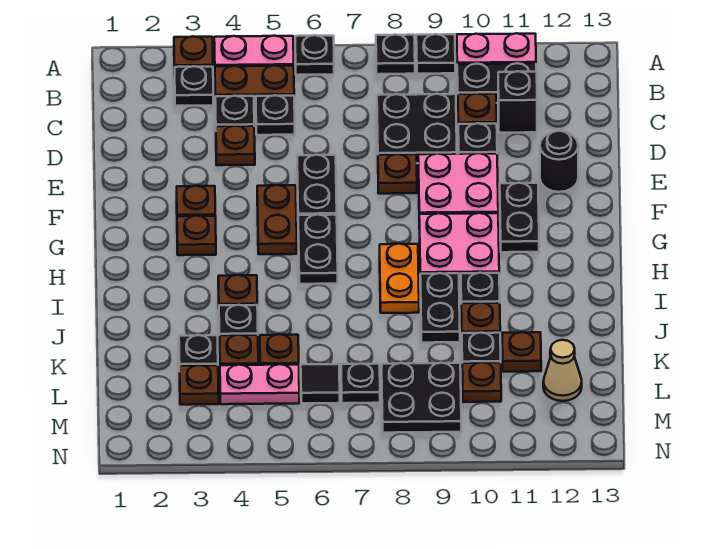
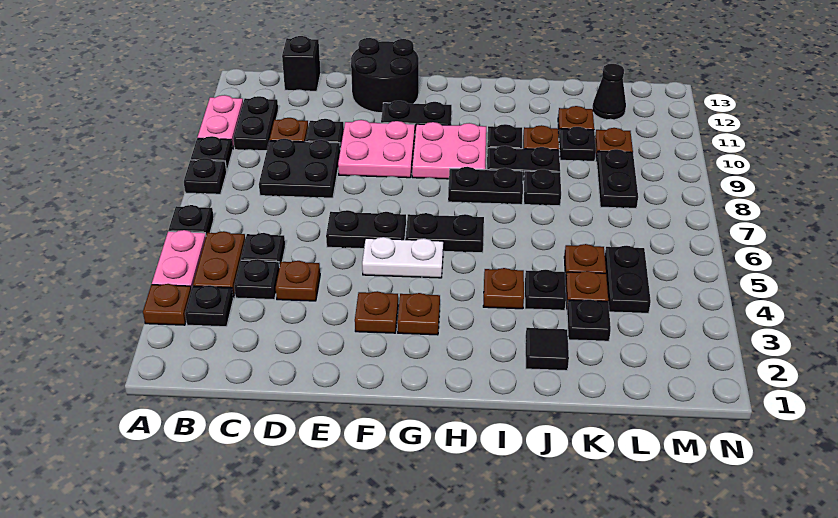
black 1x1 brick [498,71,537,133] -> black 1x1 brick moved to [282,36,321,91]
brown 1x1 plate [378,154,417,194] -> none
black 1x1 round brick [540,131,578,192] -> black 2x2 round brick [351,38,419,113]
brown 1x2 plate [257,185,297,254] -> white 1x2 plate [362,237,443,278]
orange 1x2 plate [380,244,419,313] -> black 1x2 plate [448,167,523,205]
brown 1x1 plate [180,365,219,405] -> none
pink 1x2 plate [220,364,299,404] -> black 1x2 plate [605,246,651,313]
black 1x1 tile [301,364,340,403] -> black 1x1 tile moved to [525,328,569,371]
black 1x1 plate [341,364,380,403] -> black 1x1 plate moved to [524,169,561,206]
black 2x2 plate [382,363,461,433] -> black 1x2 plate [597,149,638,208]
tan 1x1 cone [543,340,582,401] -> black 1x1 cone [592,64,626,120]

